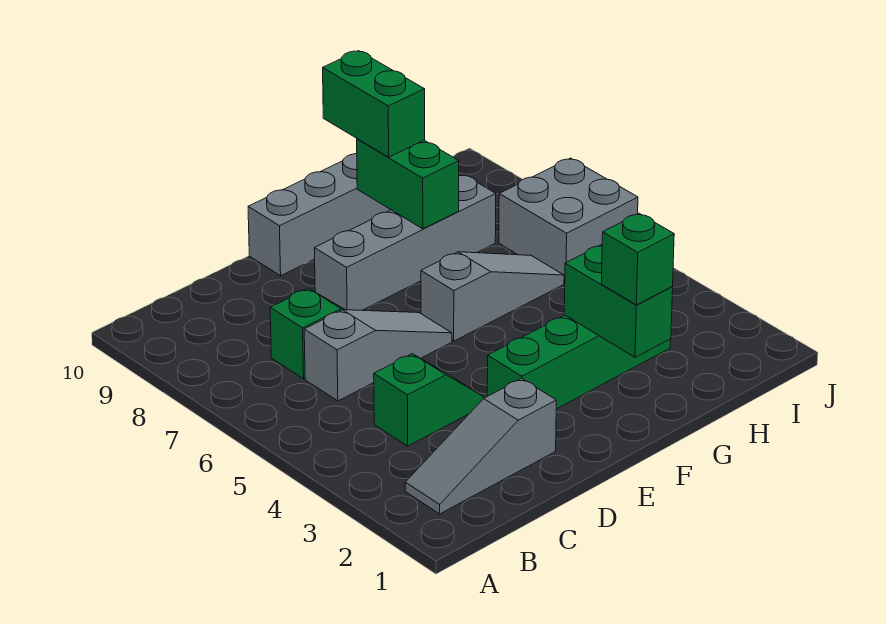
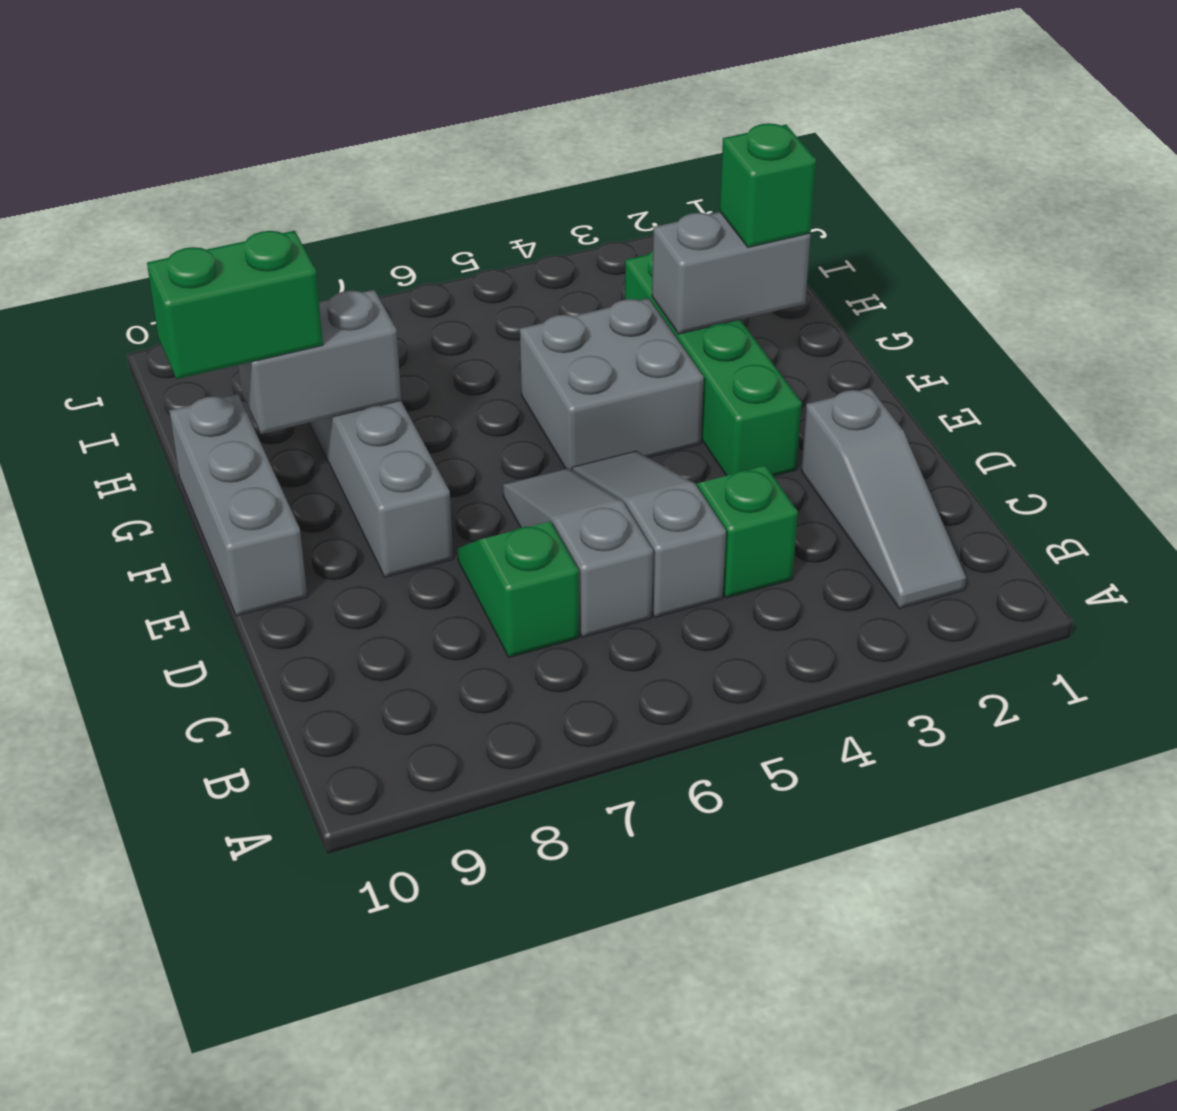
grey 1x3 slope [421,252,564,341] -> grey 1x3 slope moved to [572,451,726,617]
green 1x2 brick [564,245,673,357] -> grey 1x2 brick [652,212,811,334]
green 1x2 brick [357,139,459,229] -> grey 1x2 brick [238,290,401,434]
grey 2x2 brick [499,158,638,283] -> grey 2x2 brick moved to [520,298,704,470]

